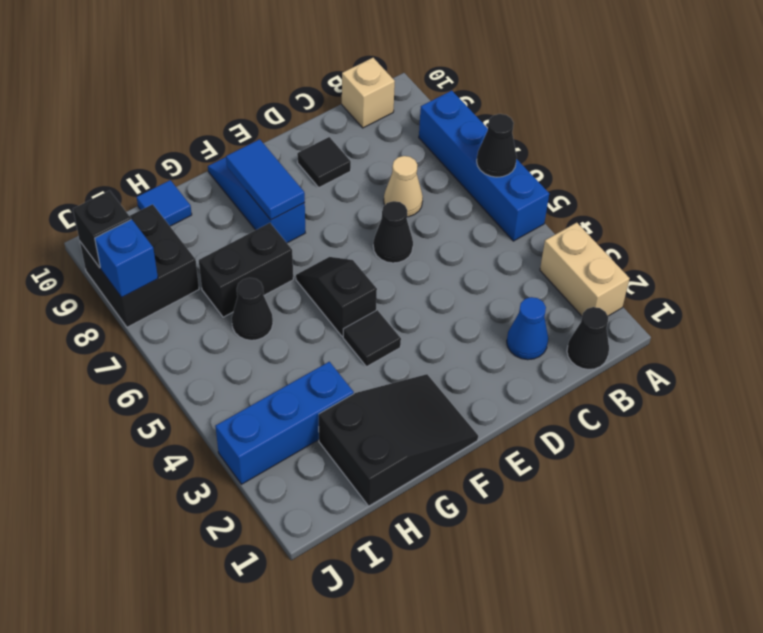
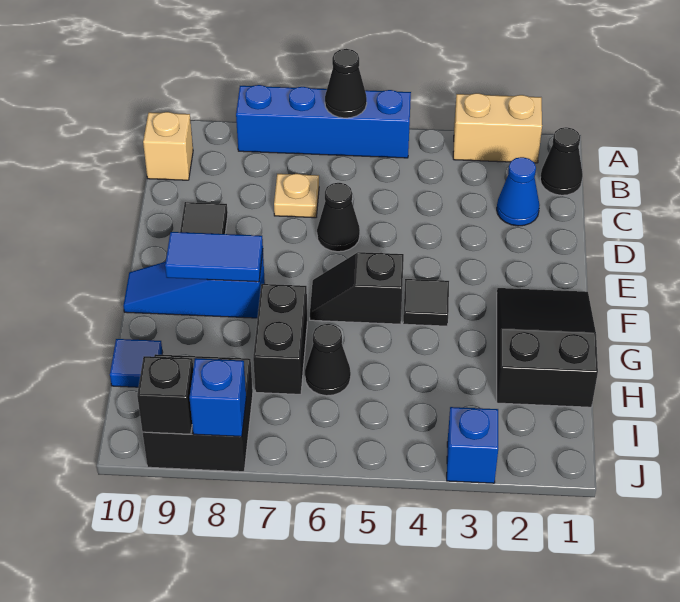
tan 1x1 cone [384,156,423,217] -> tan 1x1 plate [274,174,319,218]
blue 1x3 brick [215,362,354,484] -> blue 1x1 brick [447,407,498,483]

